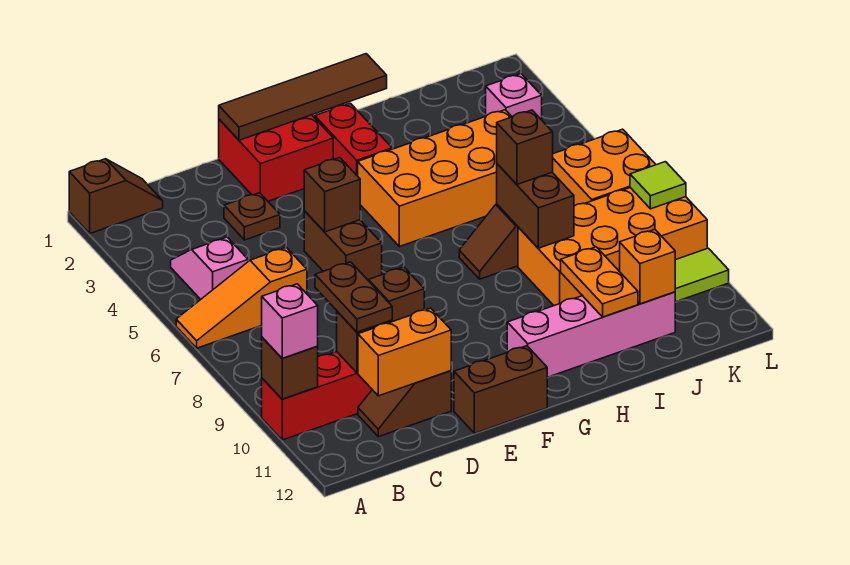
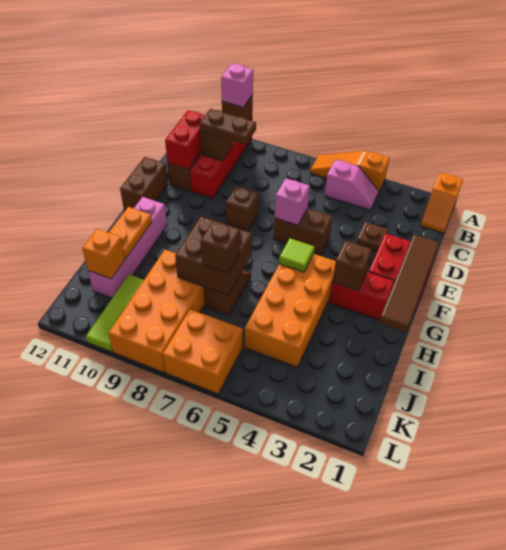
brown 1x2 slope [69,159,163,233] -> orange 1x2 slope [421,172,463,233]
orange 1x3 slope [176,248,307,348] -> orange 1x3 slope turned to [310,151,389,193]
orange 1x2 brick [358,308,451,396] -> red 1x2 brick [165,110,205,170]
brown 1x1 brick [304,158,360,232] -> brown 1x1 brick moved to [333,241,372,291]
brown 1x2 brick [497,164,574,248] -> brown 2x2 brick [175,216,252,295]
orange 1x2 plate [561,247,638,317] -> orange 1x2 plate turned to [109,207,152,258]
pink 1x1 brick [486,74,542,120] -> pink 1x1 brick moved to [275,178,310,225]
lime 1x1 tile [630,162,686,209] -> lime 1x1 tile moved to [279,238,314,272]

